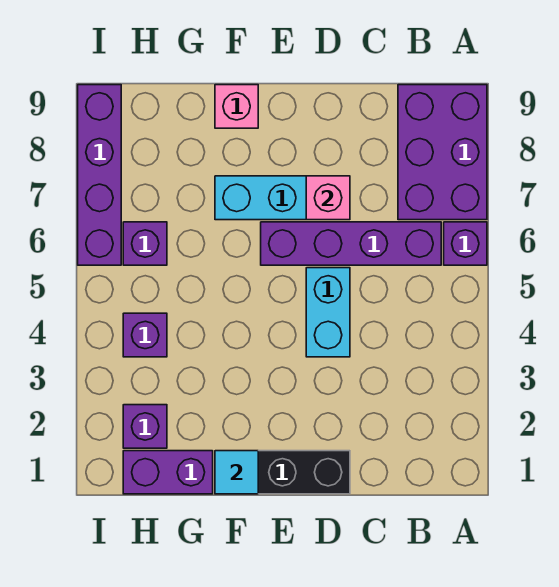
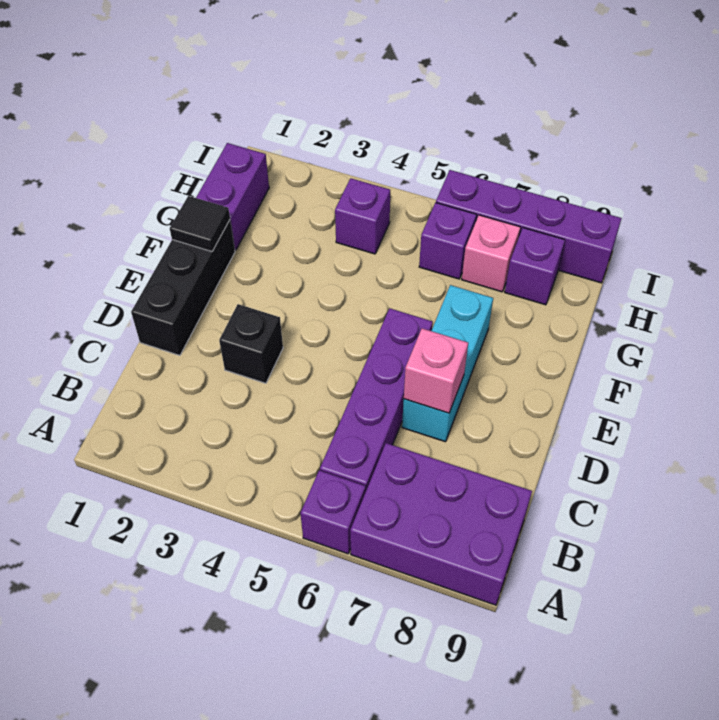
none -> black 1x1 brick [219,304,283,383]
cyan 1x2 brick [306,268,350,357] -> none
cyan 1x1 tile [215,451,258,494] -> black 1x1 tile [170,196,230,252]
pink 1x1 brick [215,85,258,128] -> pink 1x1 brick moved to [462,215,520,292]
purple 1x1 brick [123,405,167,448] -> purple 1x1 brick moved to [505,228,565,305]

